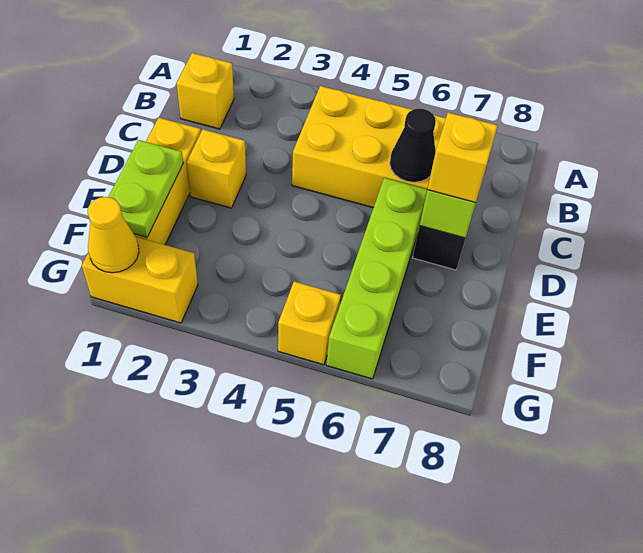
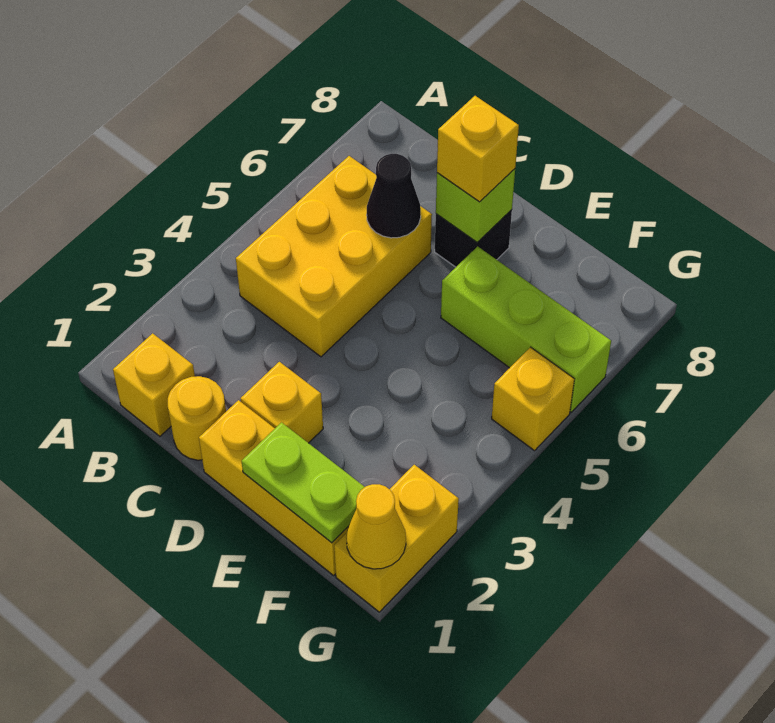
none -> yellow 1x1 round brick [168,376,226,460]
lime 1x4 brick [326,178,427,379] -> lime 1x3 brick [441,246,611,412]

